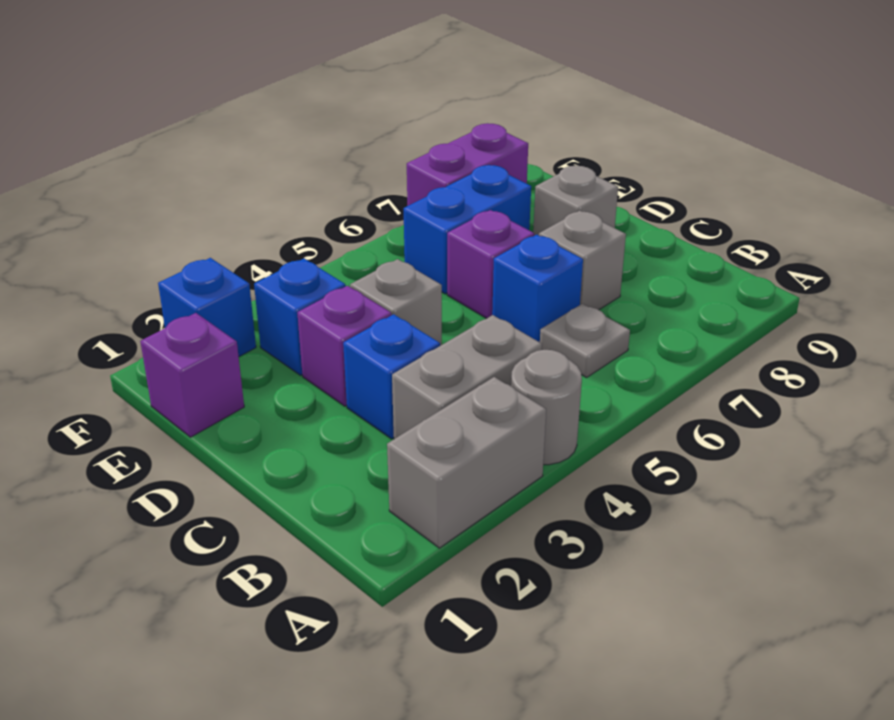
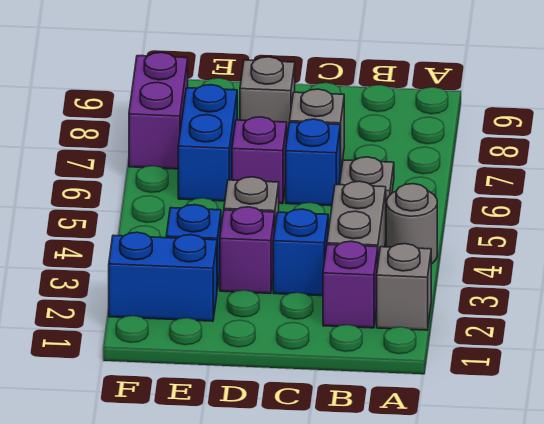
grey 1x2 brick [387,377,546,548] -> grey 1x1 brick [377,244,431,330]
purple 1x1 brick [140,313,244,437] -> purple 1x1 brick moved to [323,241,378,328]
blue 1x1 brick [158,258,256,357] -> blue 1x2 brick [109,232,217,321]

